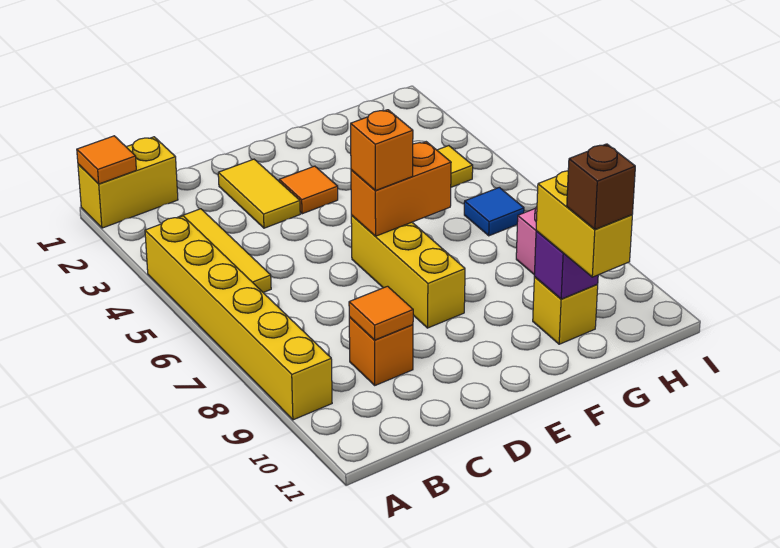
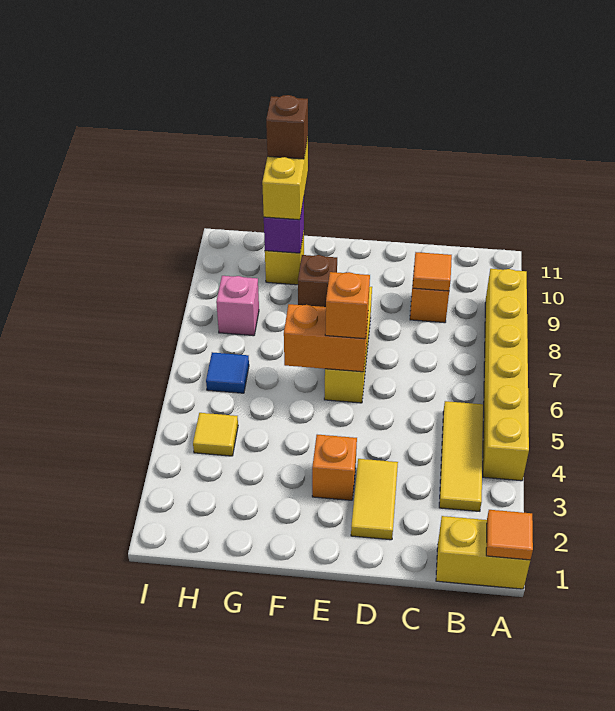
orange 1x1 tile [279,166,338,214] -> orange 1x1 brick [312,435,357,500]
none -> brown 1x1 brick [298,255,337,307]

